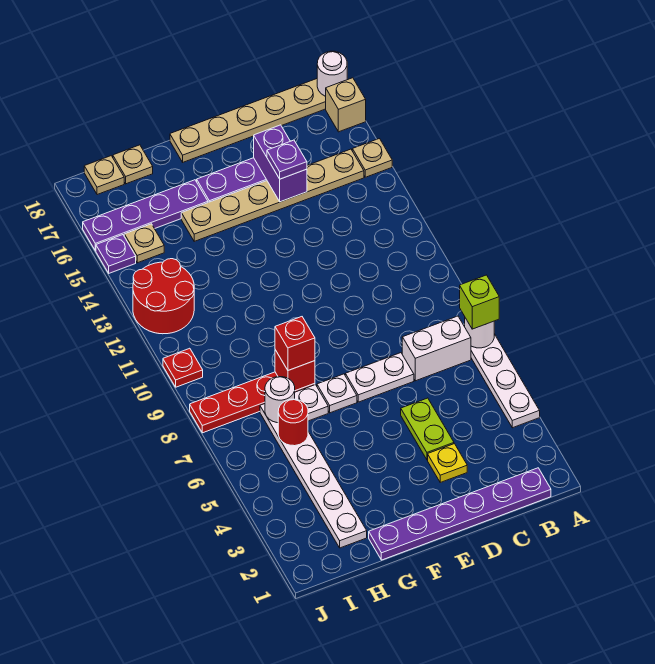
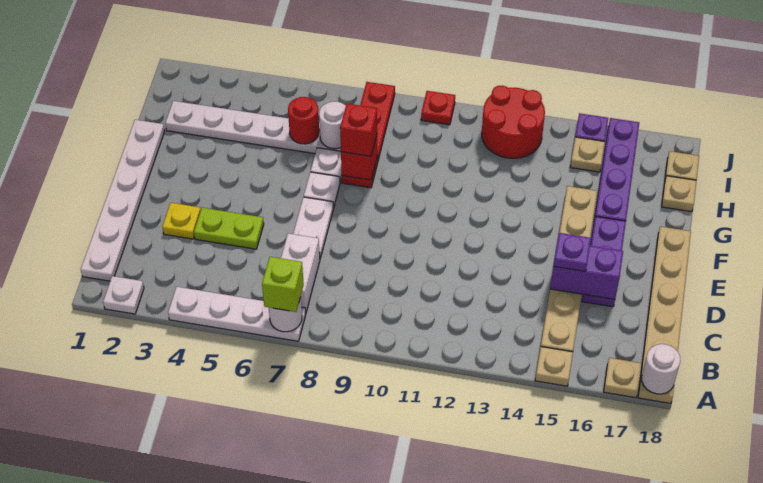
none -> white 1x1 plate [103,276,144,314]
tan 1x1 brick [326,78,366,132] -> tan 1x1 plate [604,358,641,398]
purple 1x6 plate [369,468,551,560] -> white 1x6 plate [81,120,165,281]

